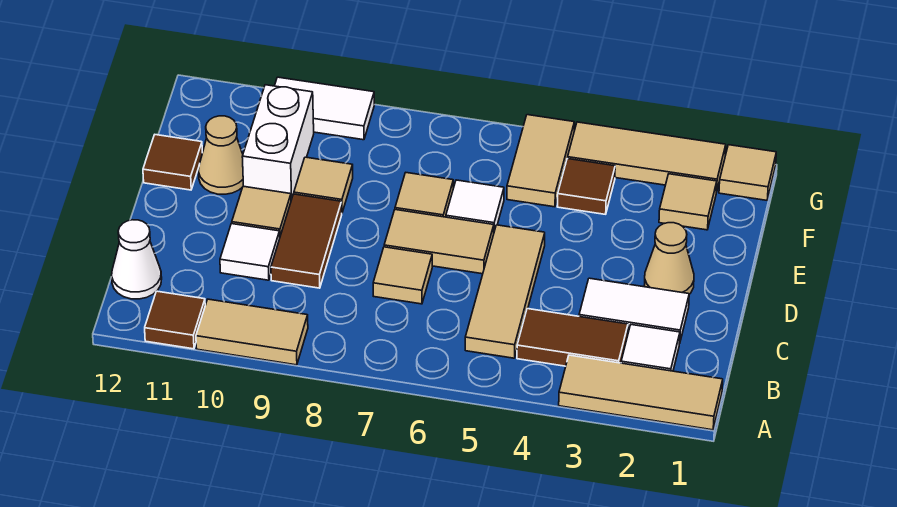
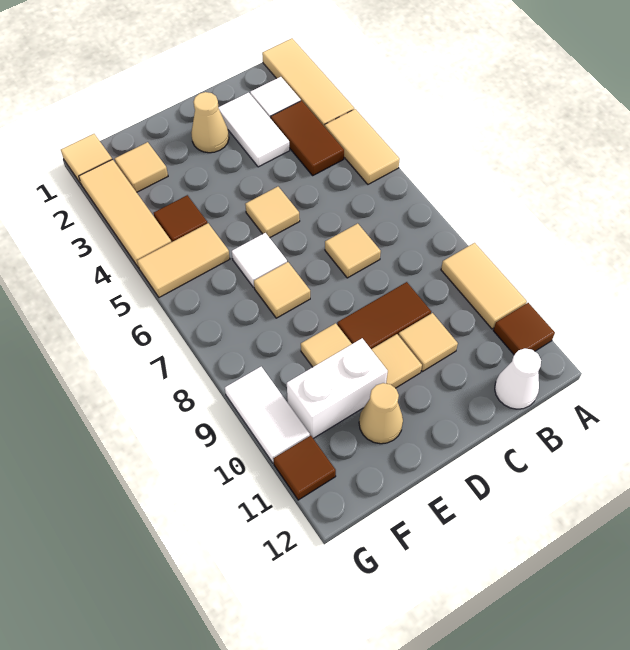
tan 1x3 tile [465,225,545,358] -> tan 1x1 tile [245,187,300,238]
white 1x1 tile [220,224,280,280] -> tan 1x1 tile [398,313,458,372]
tan 1x2 tile [384,210,494,274] -> tan 1x2 tile moved to [325,109,400,184]
brown 1x1 tile [143,135,202,190] -> brown 1x1 tile moved to [273,436,336,500]

